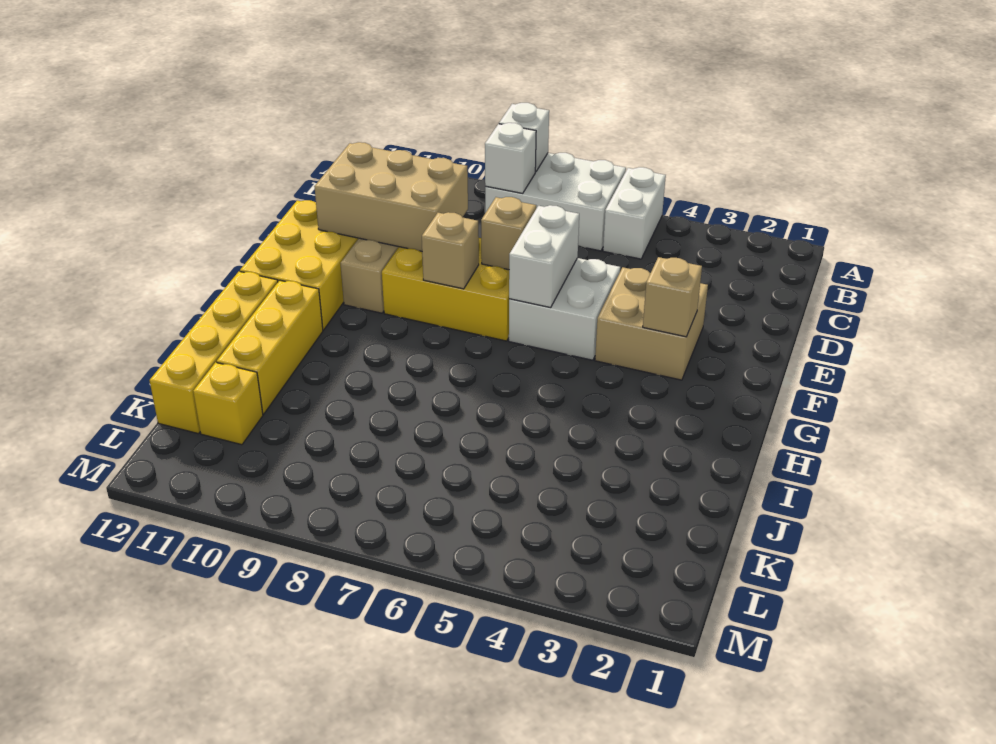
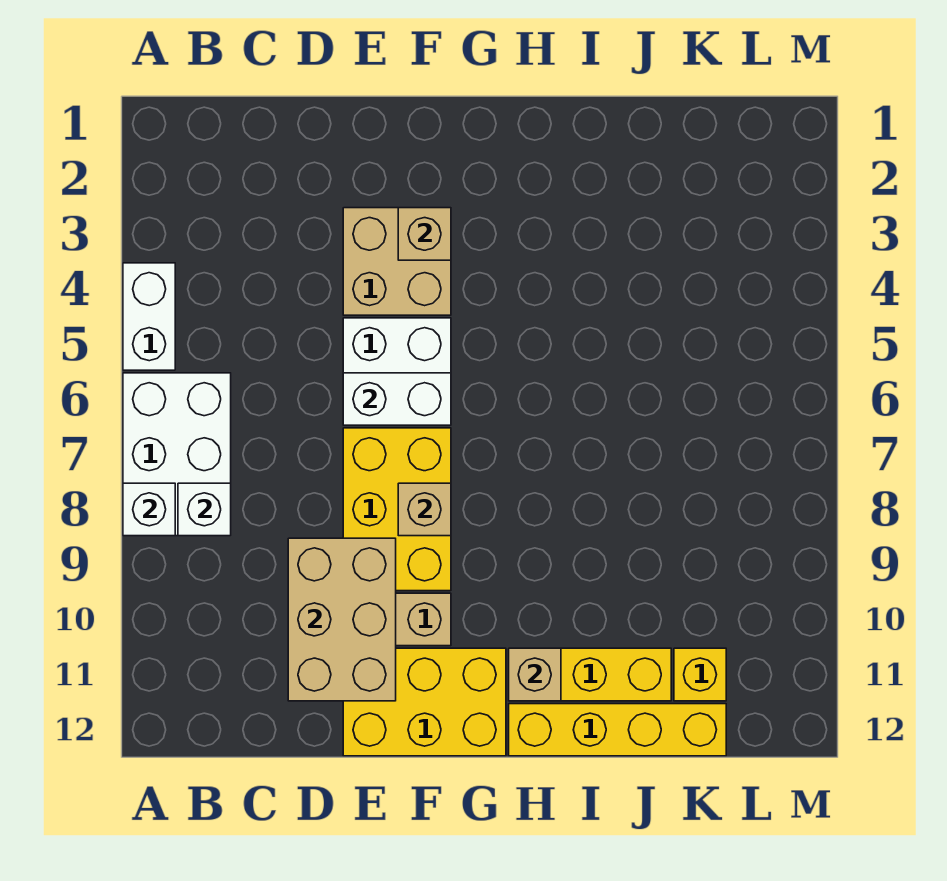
white 1x2 brick [603,167,666,259] -> white 1x2 brick turned to [123,263,175,370]
tan 1x1 brick [481,197,536,270] -> tan 1x1 brick moved to [509,648,561,701]

